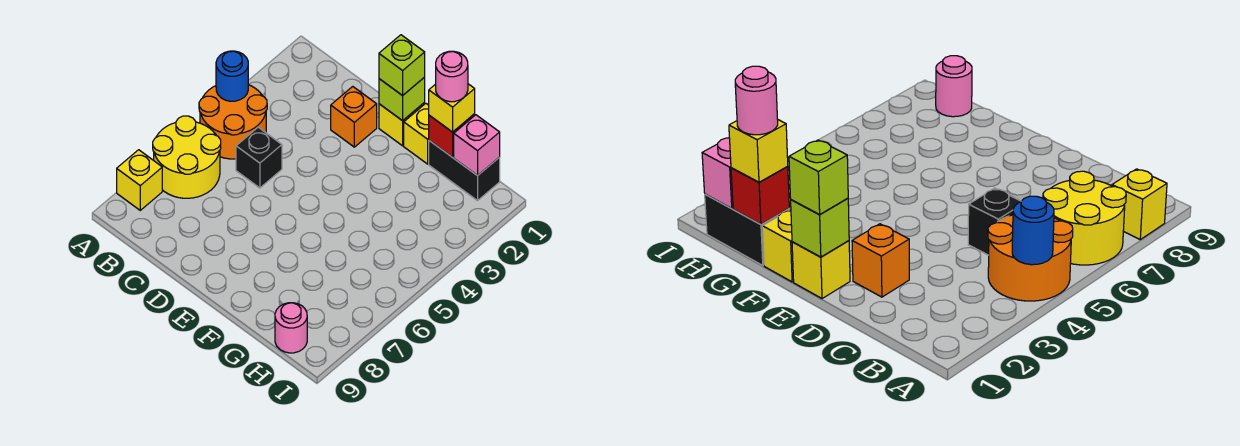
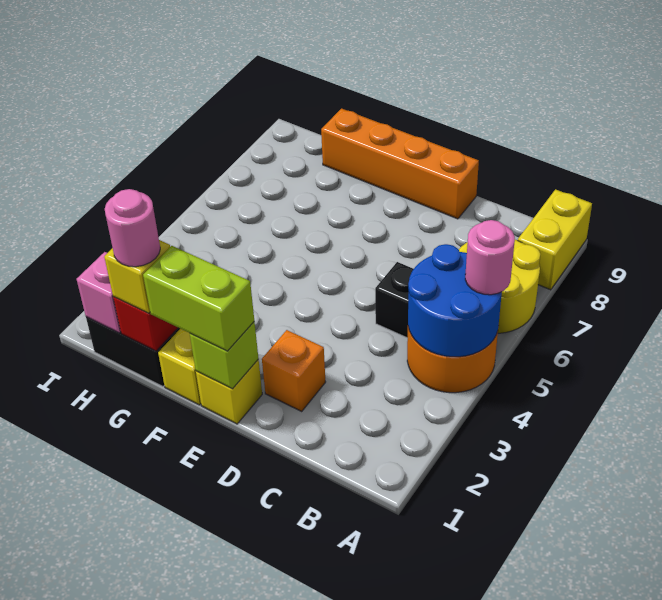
blue 1x1 round brick [216,51,248,101] -> blue 2x2 round brick [408,244,502,357]
yellow 1x1 brick [117,150,162,210] -> yellow 1x2 brick [518,189,592,290]
none -> orange 1x4 brick [321,109,479,219]
lime 1x1 brick [379,35,425,96] -> lime 1x2 brick [143,246,254,351]
pink 1x1 round brick [275,303,307,353] -> pink 1x1 round brick moved to [465,220,515,295]

